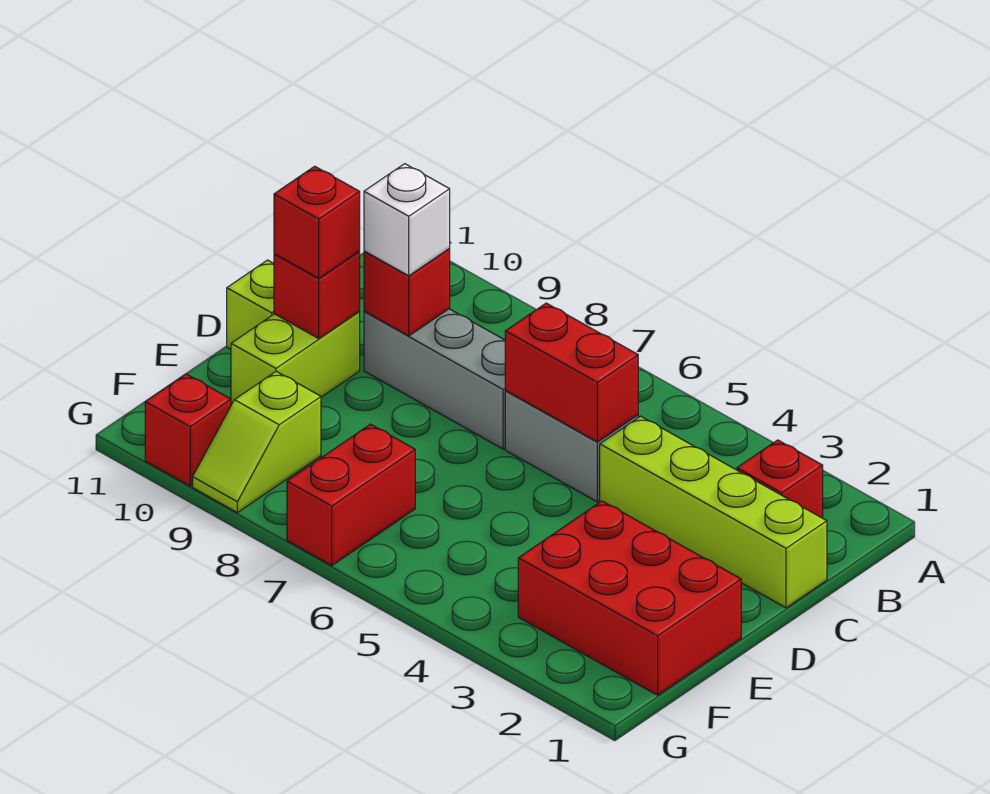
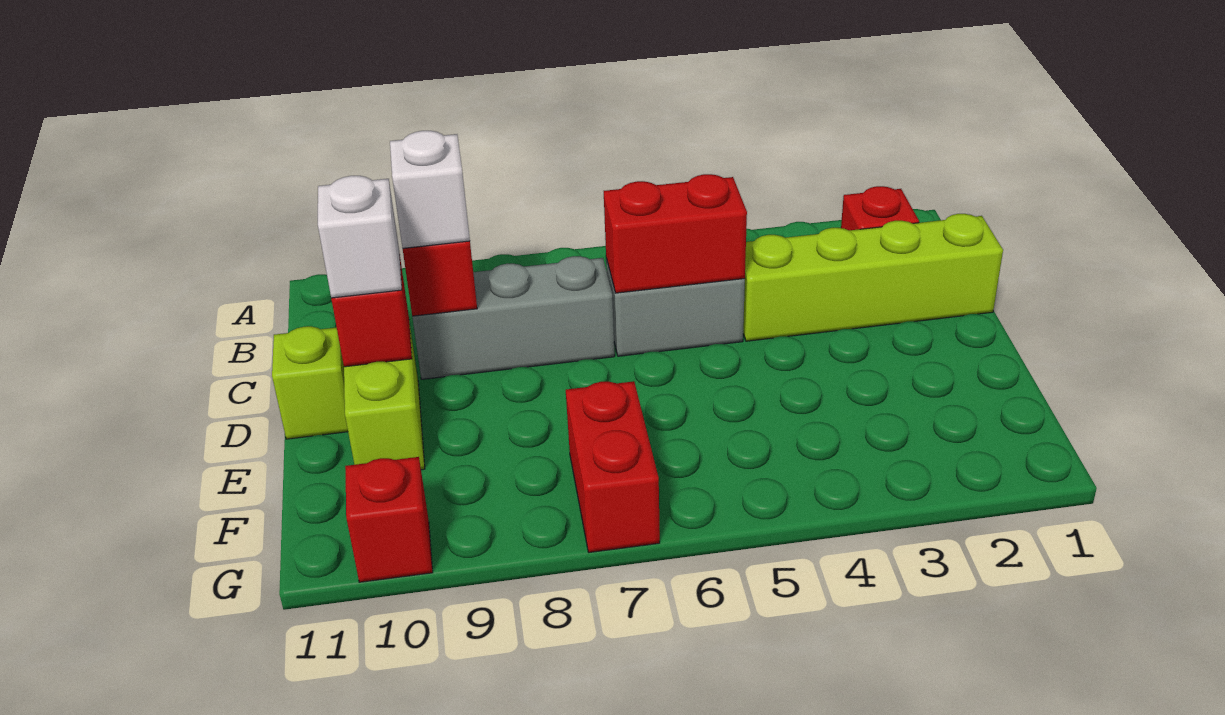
red 1x1 brick [274,166,360,278] -> white 1x1 brick [318,176,402,298]
red 2x3 brick [518,501,741,695] -> none
lime 1x2 slope [193,371,321,513] -> none

